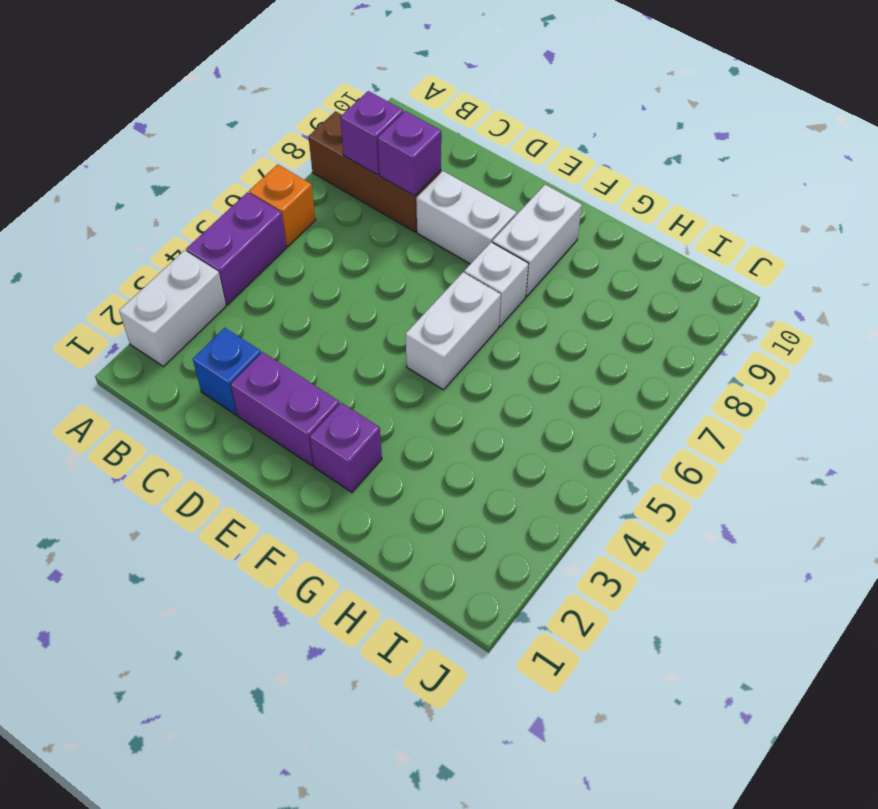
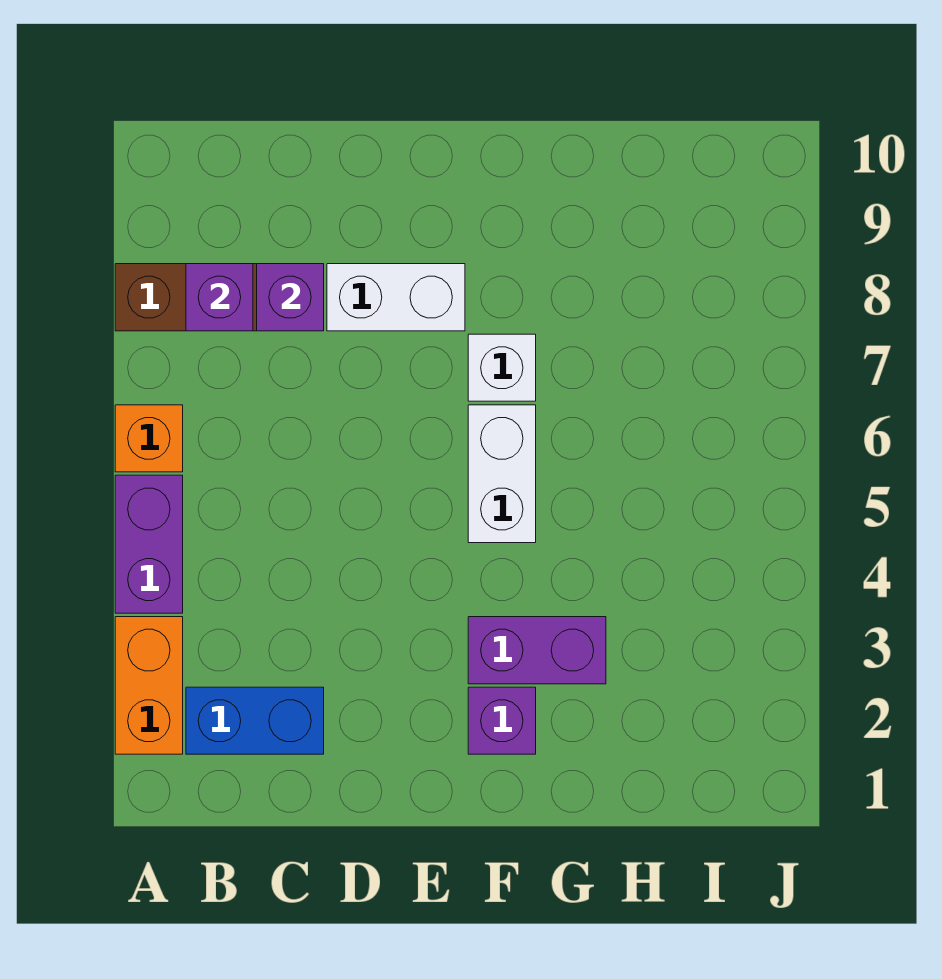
white 1x2 brick [119,250,226,367] -> orange 1x2 brick [115,617,183,754]
blue 1x1 brick [193,328,261,415] -> blue 1x2 brick [186,687,324,754]
purple 1x2 brick [231,352,339,466] -> purple 1x2 brick moved to [468,617,606,684]
white 1x2 brick [492,185,582,297] -> none

